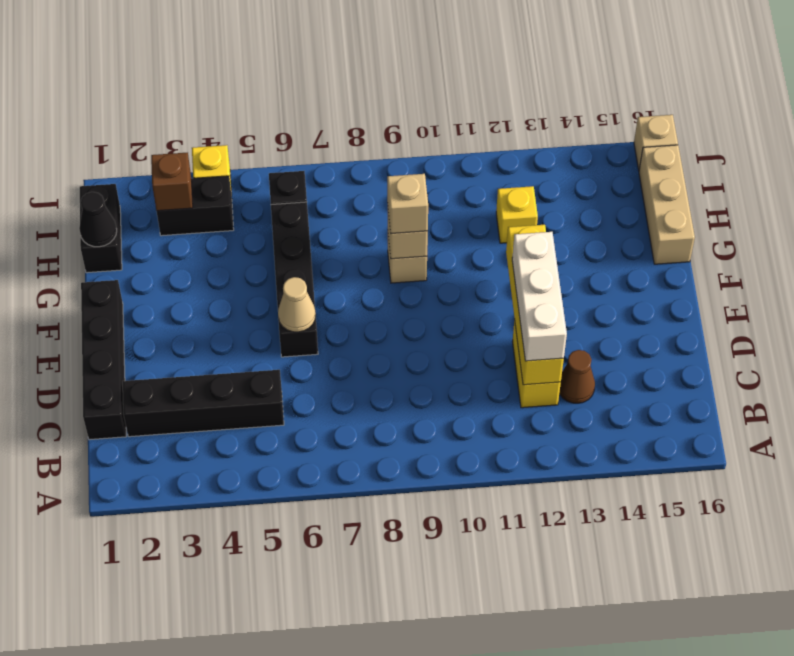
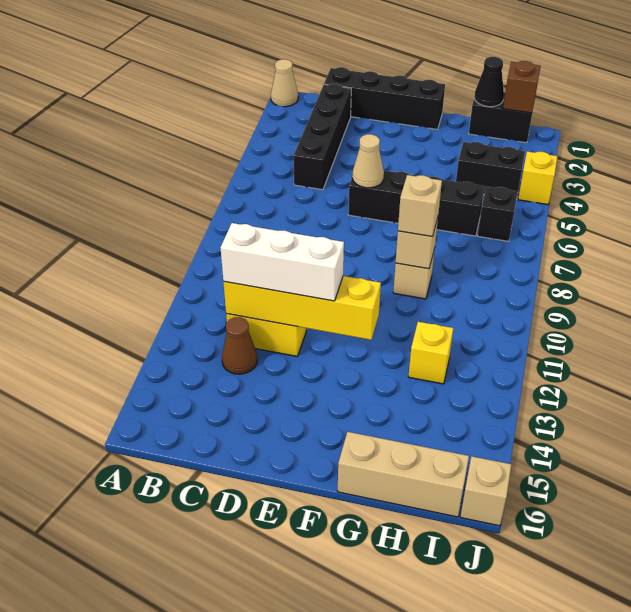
none -> tan 1x1 cone [271,59,298,107]
black 1x2 brick [157,176,234,236] -> black 1x2 brick turned to [456,142,525,194]
brown 1x1 brick [151,153,193,211] -> brown 1x1 brick moved to [503,61,541,113]

